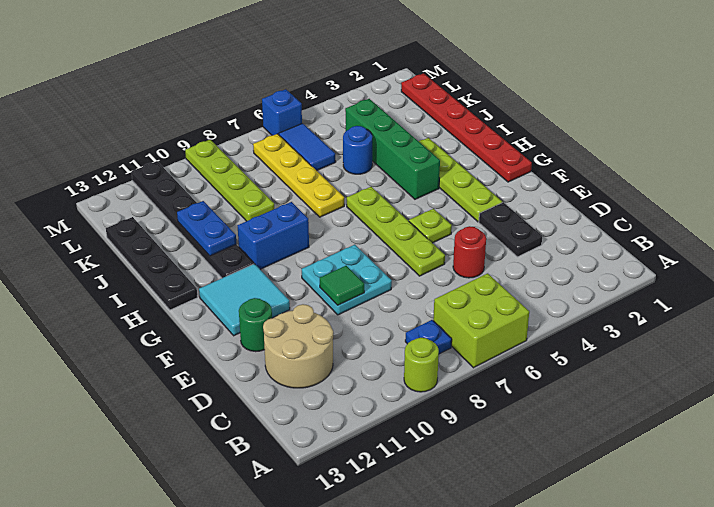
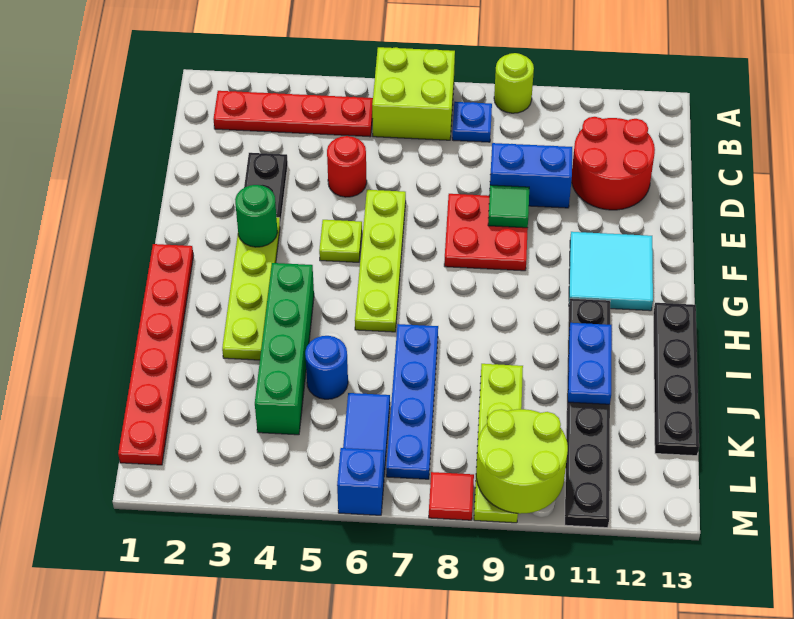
none -> red 1x4 plate [213,91,373,137]
tan 2x2 round brick [263,304,333,388] -> red 2x2 round brick [572,117,655,210]
cyan 2x2 plate [302,245,392,315] -> red 2x2 plate [444,194,528,271]
green 1x1 round brick [239,298,272,352] -> green 1x1 round brick moved to [235,185,278,247]
blue 1x2 brick [238,202,309,269] -> blue 1x2 brick moved to [490,143,572,208]
yellow 1x4 plate [253,134,344,217] -> blue 1x4 plate [386,324,438,479]
none -> lime 2x2 round brick [476,409,568,514]
none -> red 1x1 tile [429,472,474,520]

